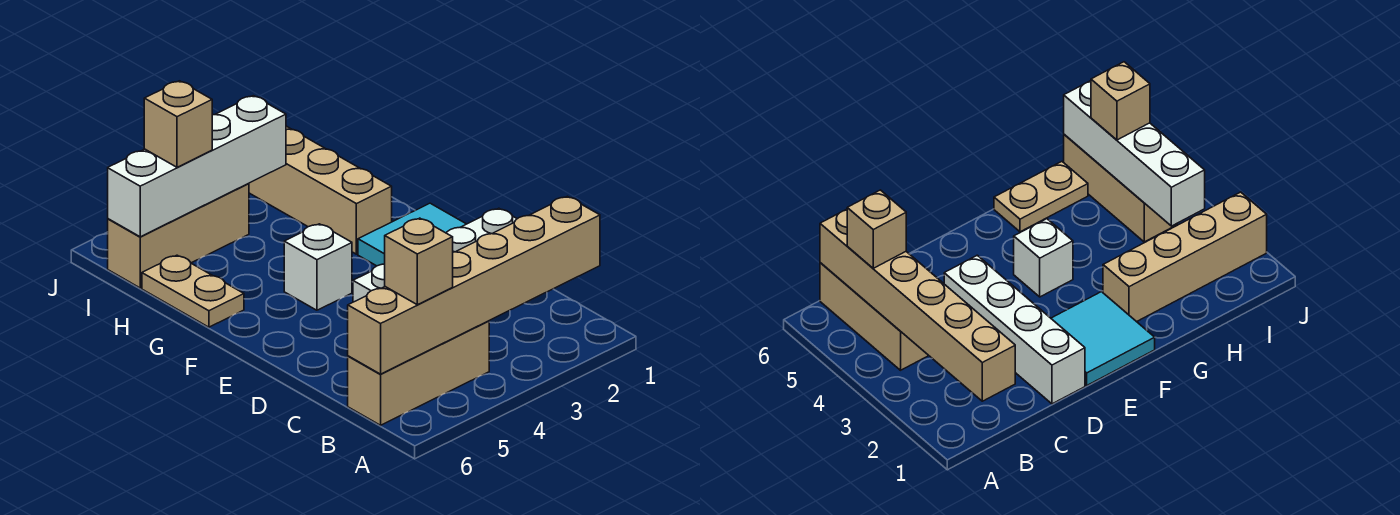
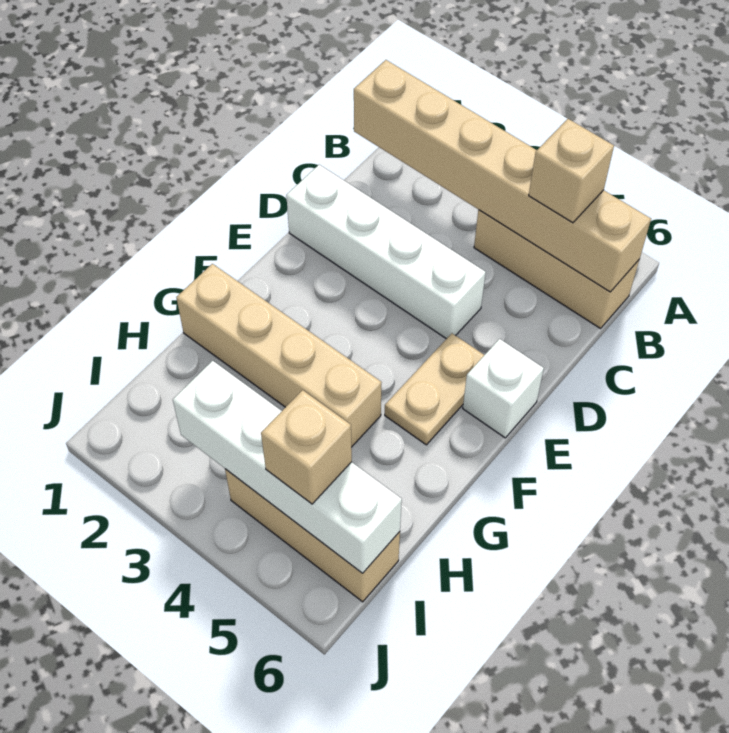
cyan 2x2 tile [358,203,466,266] -> none
white 1x1 brick [284,224,352,310] -> white 1x1 brick moved to [463,339,544,438]
tan 1x4 brick [249,126,392,254] -> tan 1x4 brick turned to [176,264,382,447]
tan 1x2 plate [142,255,244,327] -> tan 1x2 plate moved to [385,333,484,445]

